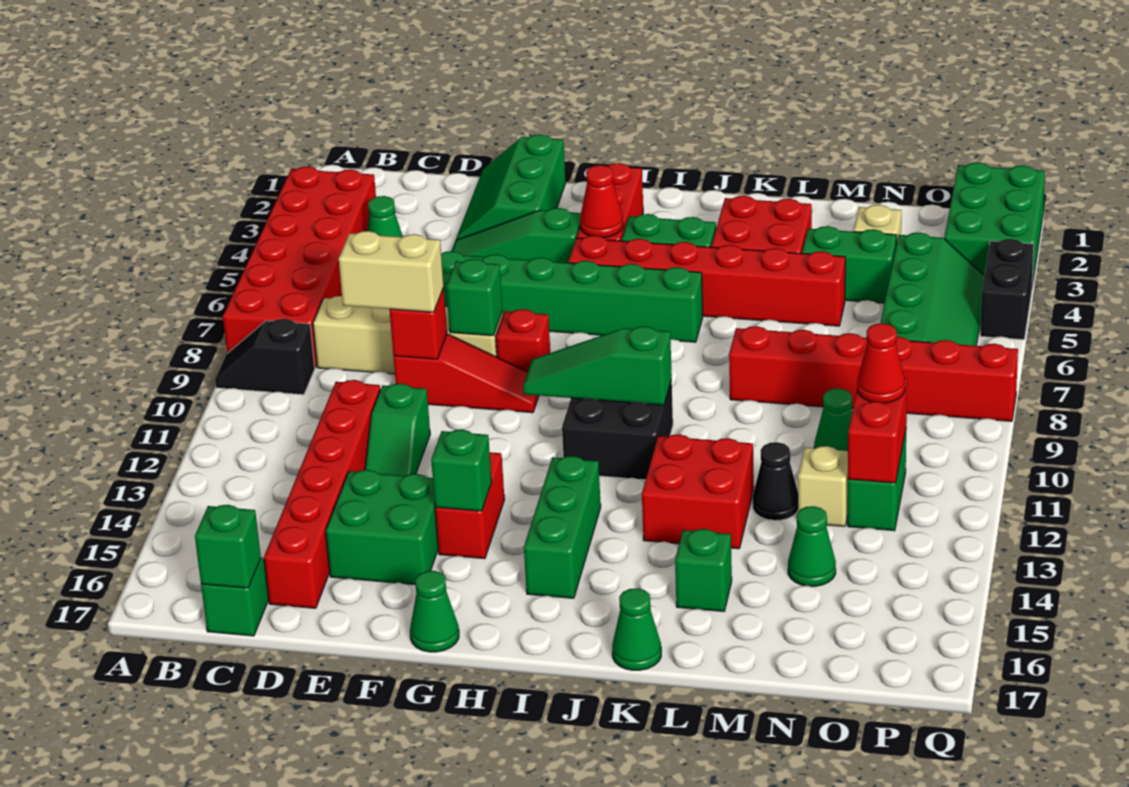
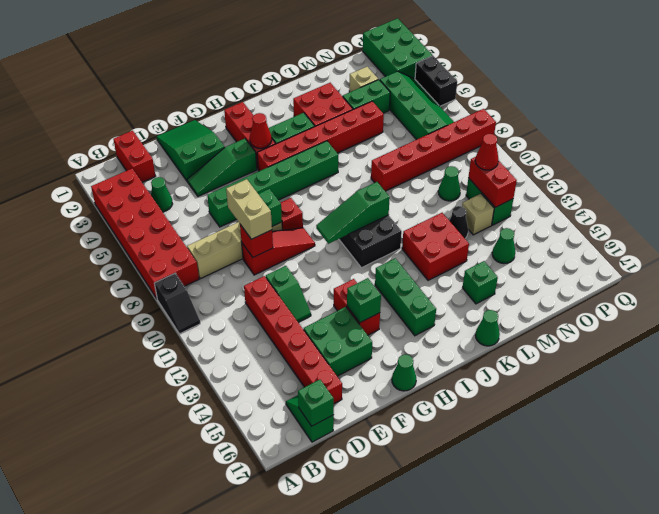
black 1x2 slope [215,319,315,395] -> black 1x2 slope turned to [155,273,200,334]
none -> red 1x2 brick [114,131,155,182]
tan 1x2 brick [339,231,444,312] -> tan 1x2 brick turned to [226,179,272,239]
green 2x3 slope [456,134,566,240] -> green 2x3 slope turned to [157,120,225,182]

